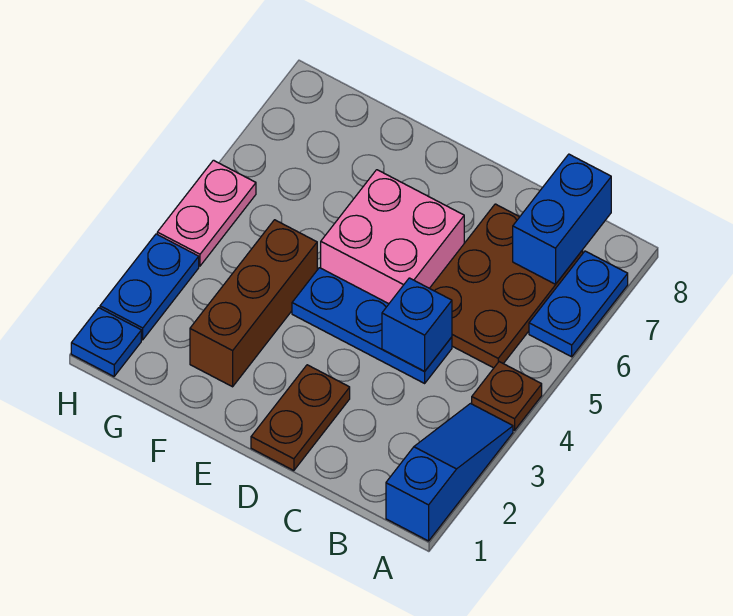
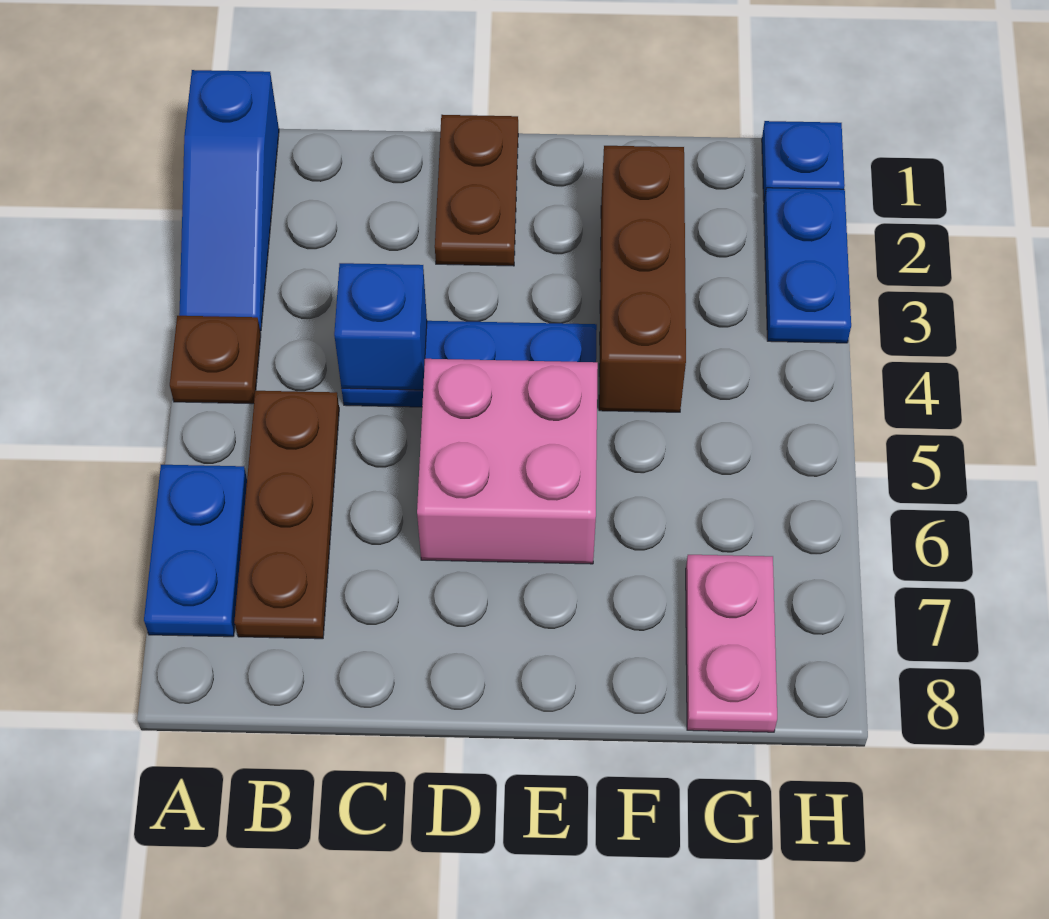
brown 2x3 plate [430,204,583,368] -> brown 1x3 plate [234,391,339,639]
blue 1x2 brick [513,154,611,284] -> none
pink 1x2 plate [157,160,256,266] -> pink 1x2 plate moved to [686,555,777,732]

